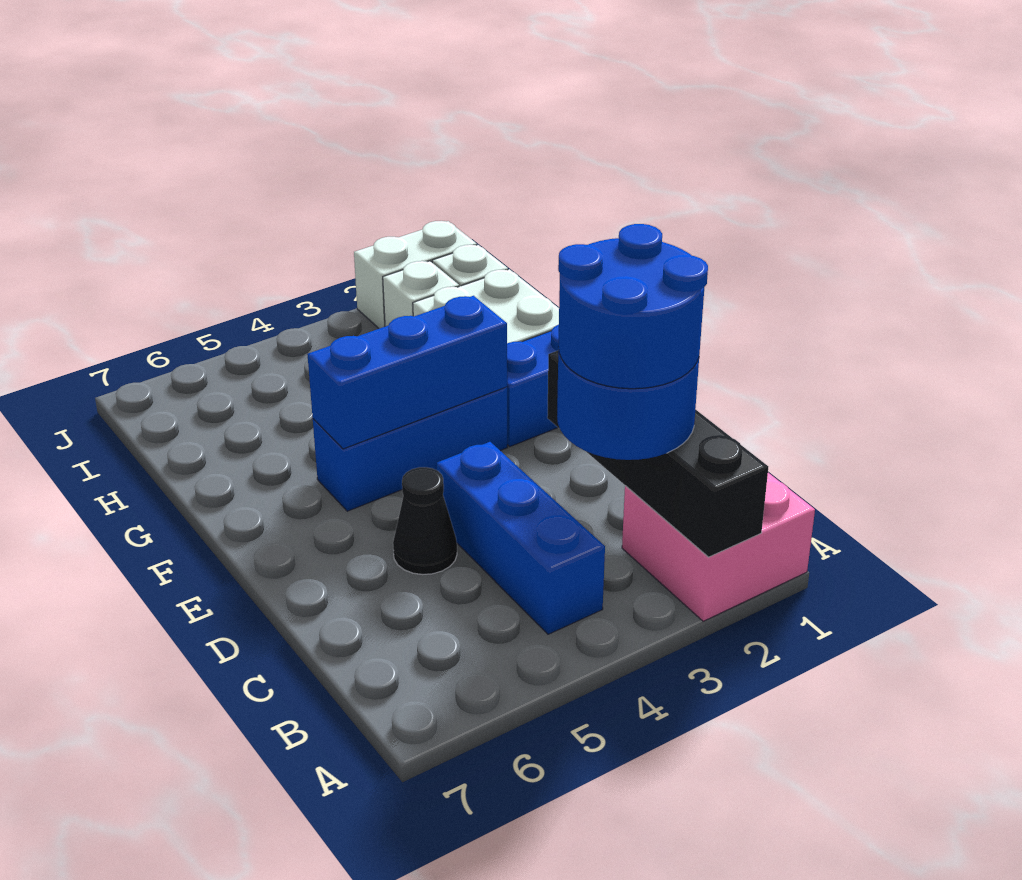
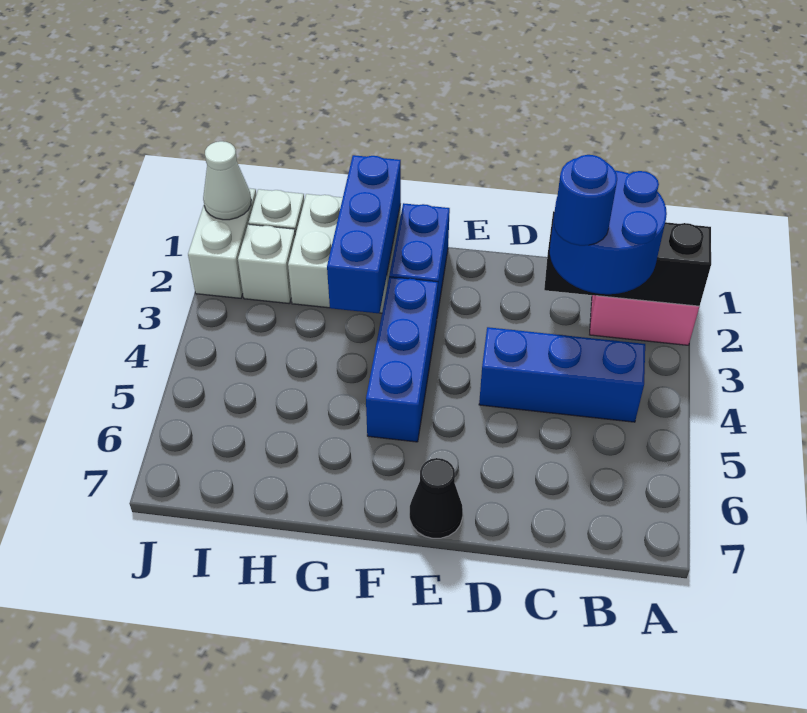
black 1x4 brick [547,351,768,557] -> black 1x3 brick [544,211,711,306]
blue 2x2 round brick [558,224,708,389] -> blue 1x1 round brick [554,155,617,246]
black 1x1 cone [393,467,457,575] -> black 1x1 cone moved to [410,458,463,538]
blue 1x3 brick [307,296,507,449] -> blue 1x3 brick moved to [327,155,401,313]
none -> white 1x1 cone [203,141,251,220]

